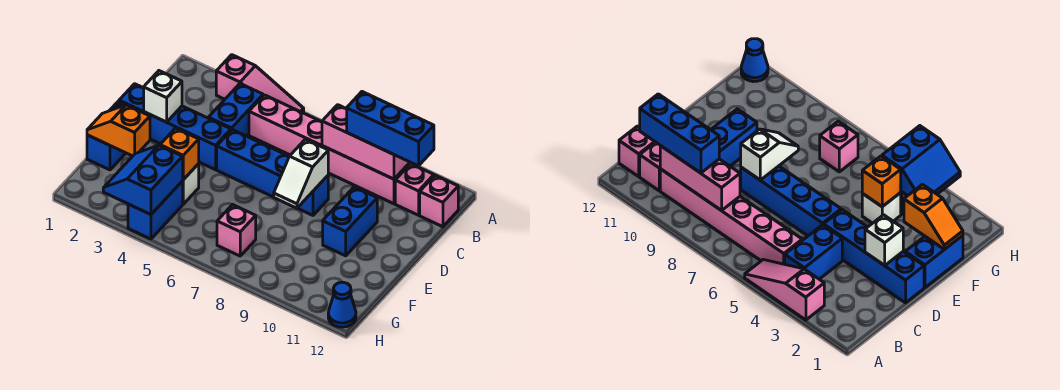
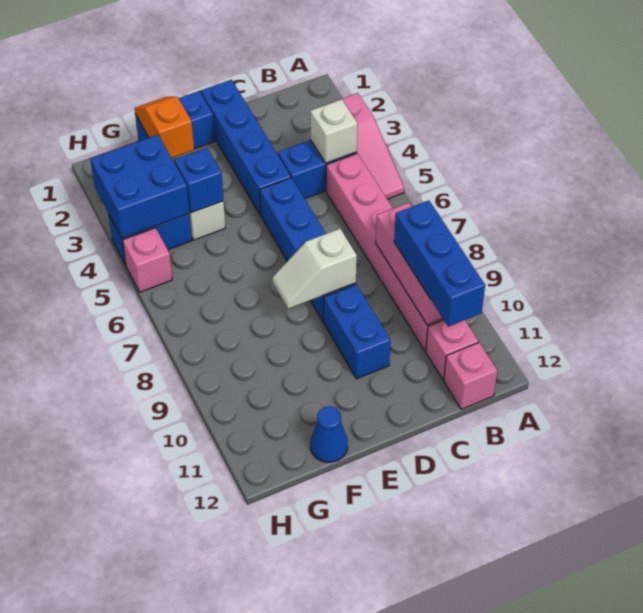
white 1x1 brick [144,71,182,122] -> white 1x1 brick moved to [310,99,357,163]
blue 1x2 brick [323,187,377,256] -> blue 1x2 brick turned to [324,284,391,379]
orange 1x1 brick [160,128,199,180] -> blue 1x1 brick [174,148,224,213]
blue 2x2 slope [103,145,183,215] -> blue 2x2 brick [90,135,189,238]
pink 1x1 brick [217,204,256,256] -> pink 1x1 brick moved to [123,228,172,292]
blue 1x1 cone [328,282,356,327] -> blue 1x1 cone moved to [310,406,348,462]

